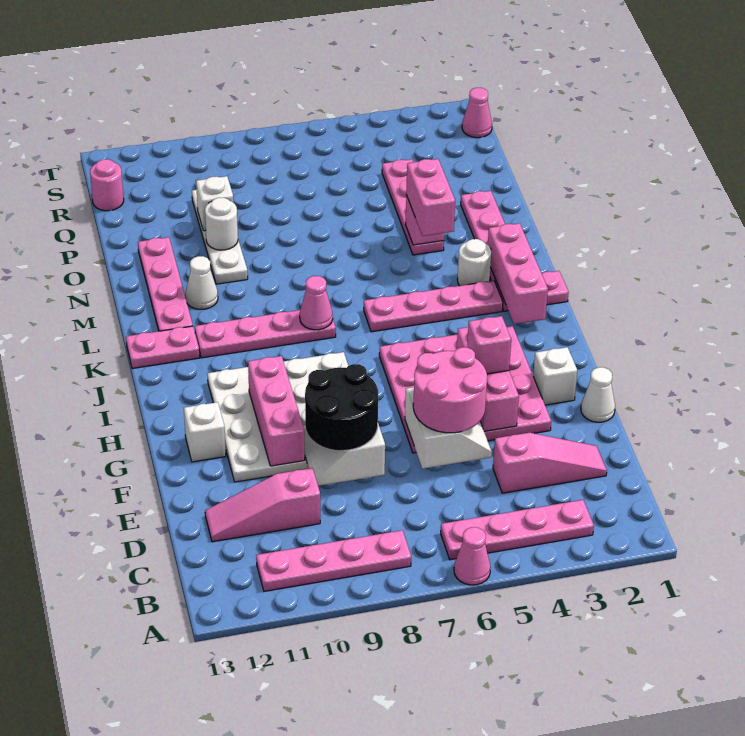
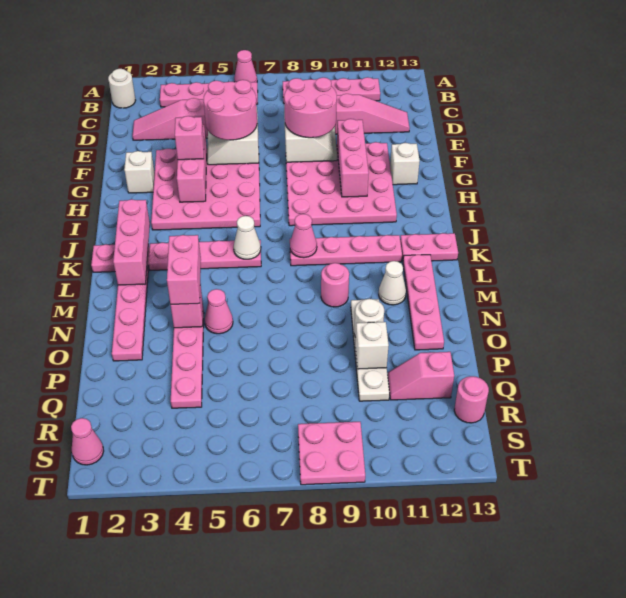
black 2x2 round brick [305,364,378,450] -> pink 2x2 round brick [284,78,337,138]
white 1x1 cone [581,367,615,422] -> white 1x1 cone moved to [234,216,261,259]
white 4x4 plate [207,352,348,482] -> pink 4x4 plate [286,142,397,226]
white 1x1 round brick [458,239,491,286] -> white 1x1 round brick moved to [108,69,136,108]
none -> pink 1x1 round brick [321,263,349,307]
none -> pink 1x1 cone [205,289,233,334]
none -> pink 1x2 slope [388,352,454,400]
none -> pink 2x2 plate [298,422,365,485]

